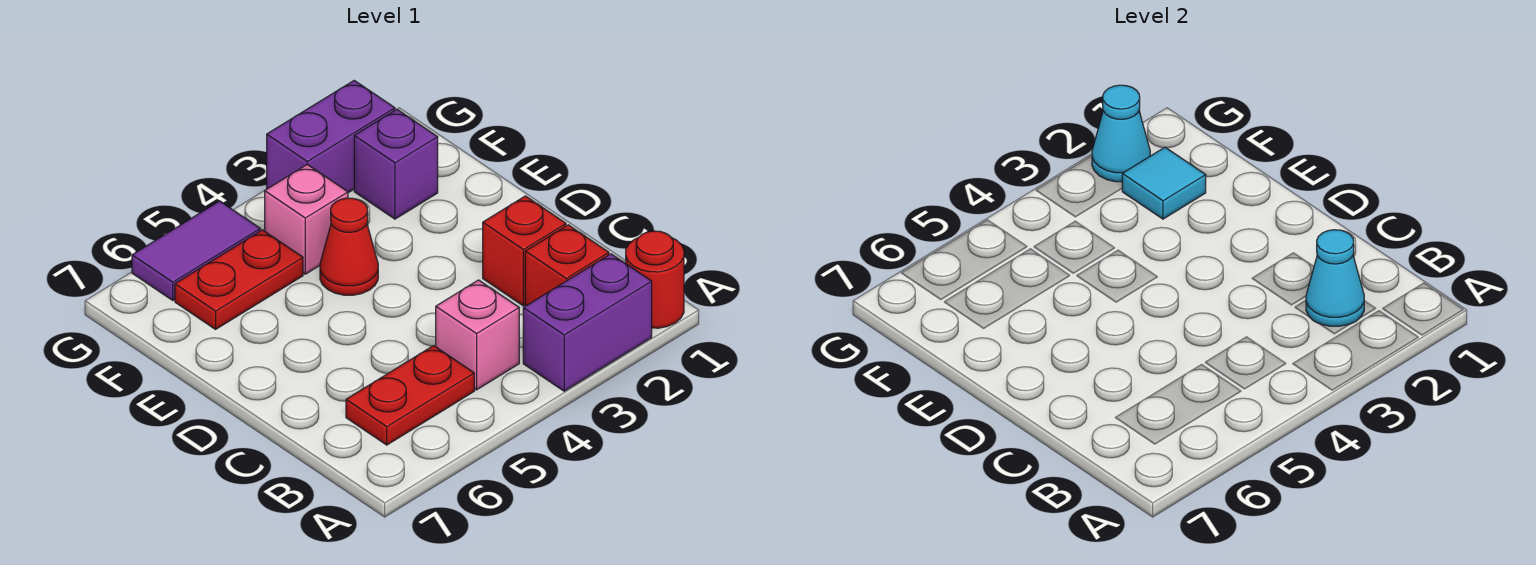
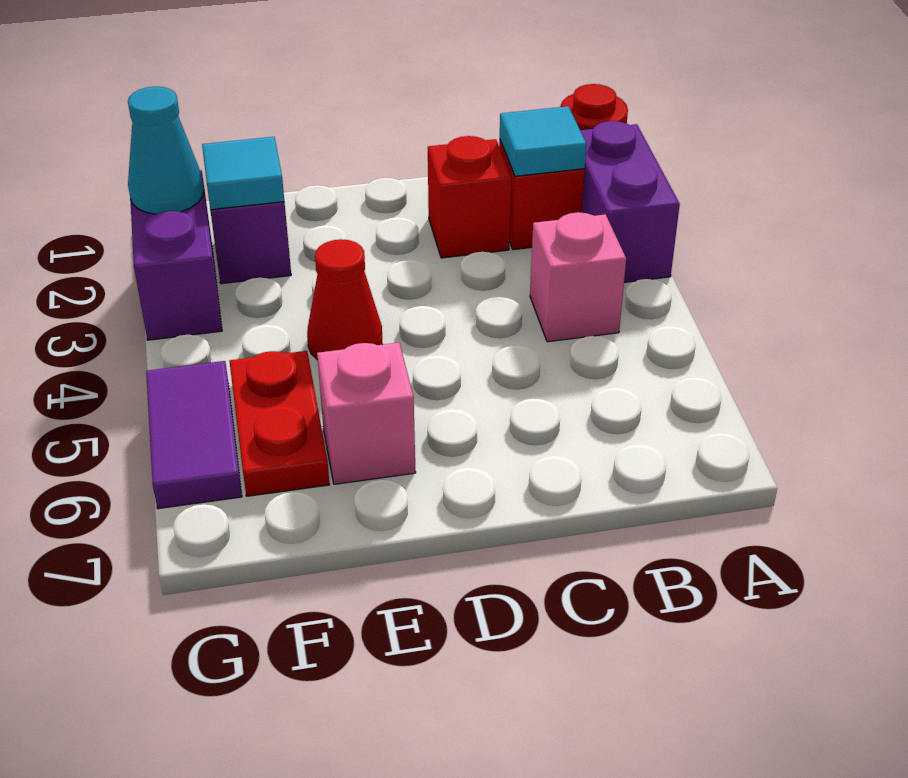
cyan 1x1 cone [1306,230,1364,326] -> cyan 1x1 tile [500,106,587,176]
red 1x2 plate [346,346,474,445] -> none
pink 1x1 brick [265,165,348,274] -> pink 1x1 brick moved to [317,343,416,484]

